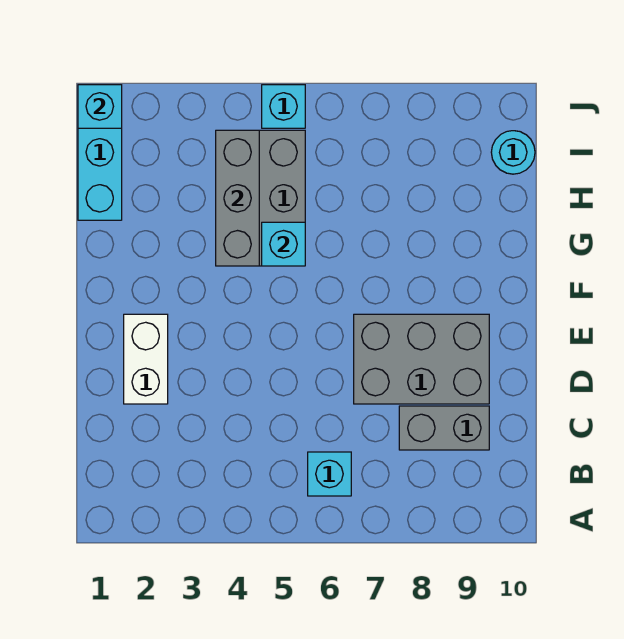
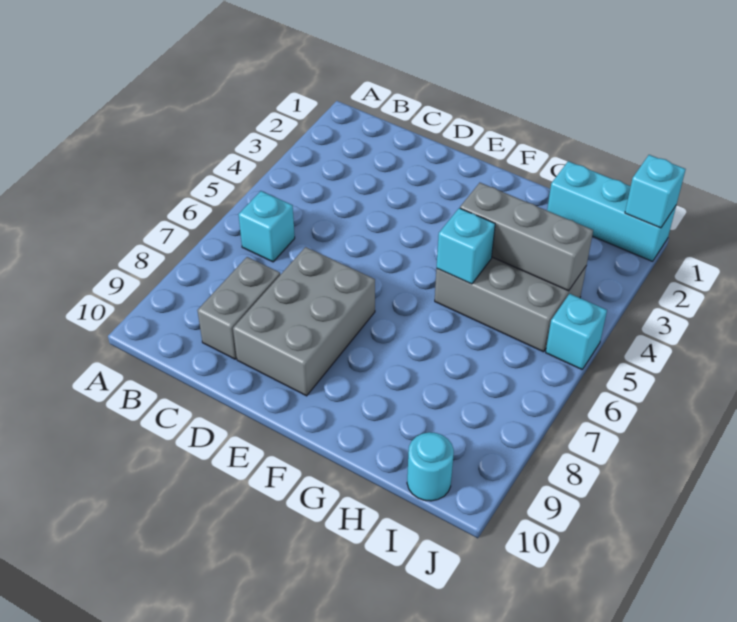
white 1x2 brick [124,314,168,404] -> none

